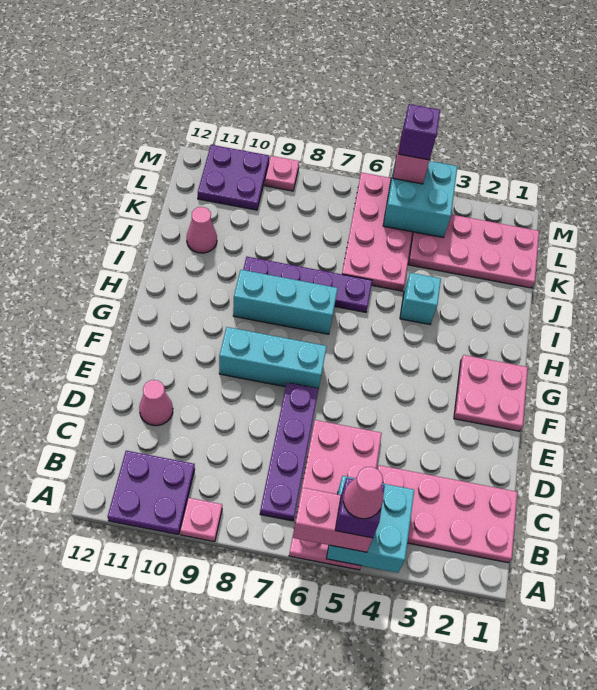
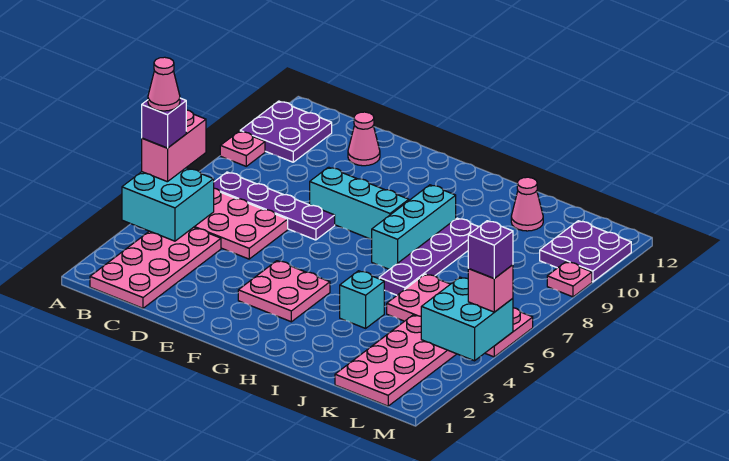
pink 2x2 plate [454,355,528,431] -> pink 2x2 plate moved to [238,261,330,322]
cyan 1x3 brick [219,327,327,389] -> cyan 1x3 brick turned to [310,167,409,239]

